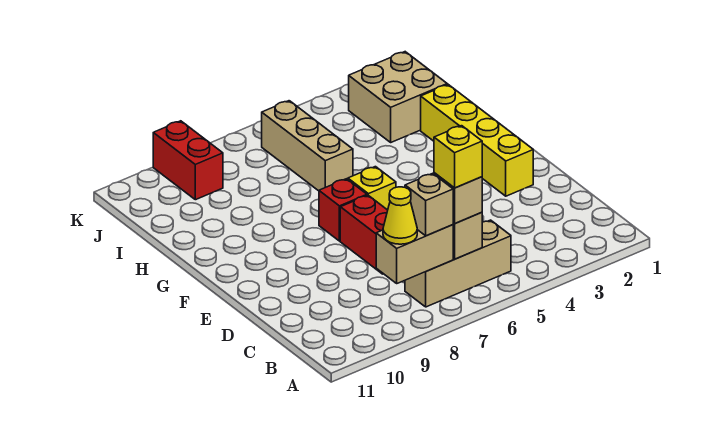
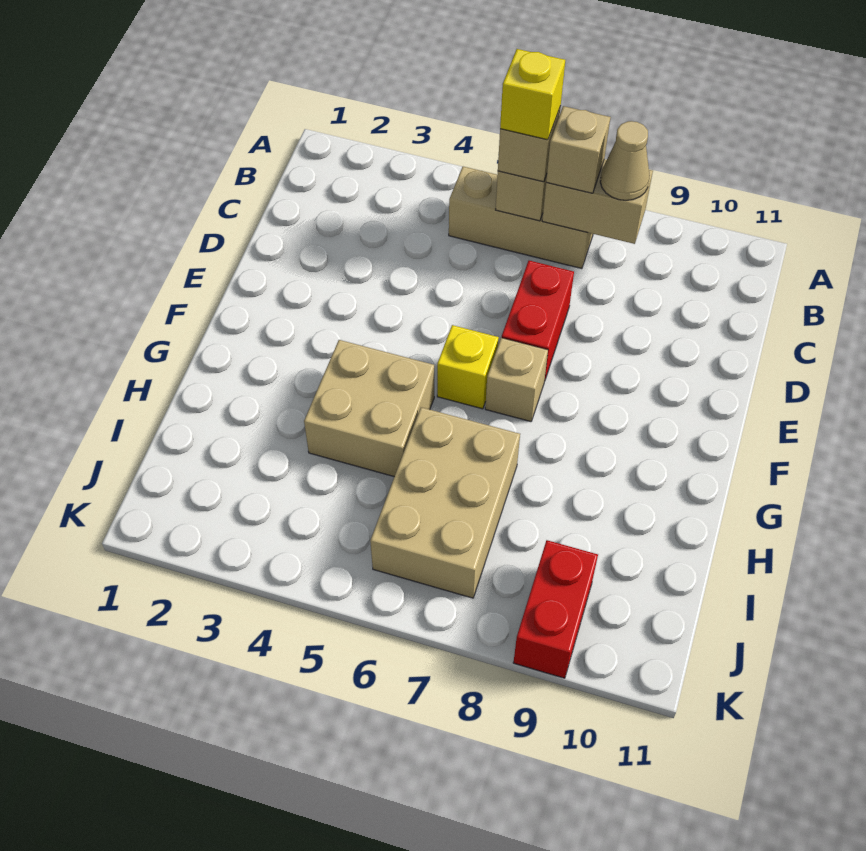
yellow 1x1 cone [383,187,417,244] -> tan 1x1 cone [600,121,650,200]
yellow 1x4 brick [421,85,533,196] -> none
red 1x1 brick [319,179,367,241] -> tan 1x1 brick [485,338,548,422]
tan 1x3 brick [262,101,353,191] -> tan 2x3 brick [370,407,520,598]
tan 2x2 brick [349,52,447,142] -> tan 2x2 brick moved to [304,340,434,477]

